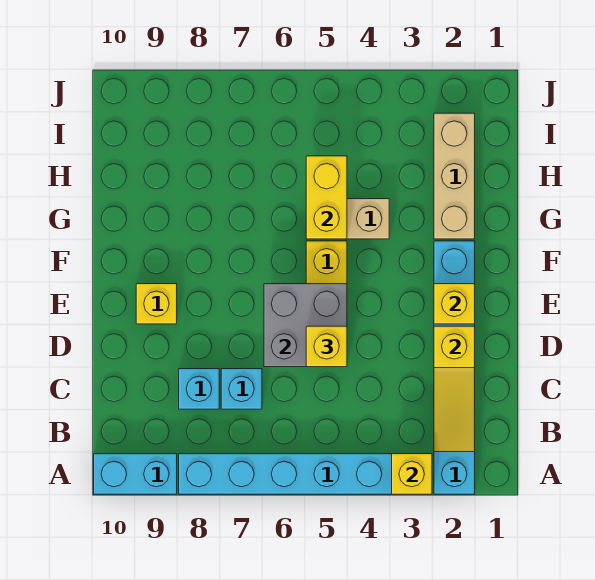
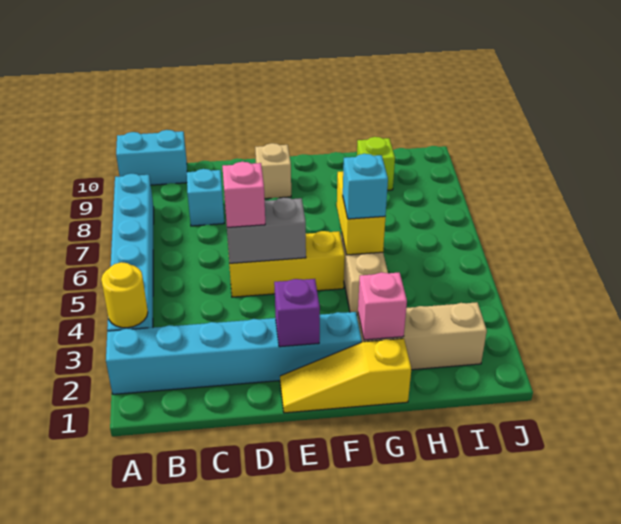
yellow 1x1 brick [392,454,432,494] -> yellow 1x1 round brick [101,262,148,328]
cyan 1x2 brick [94,454,177,494] -> cyan 1x2 brick turned to [116,130,187,185]
yellow 1x3 slope [434,326,475,452] -> yellow 1x3 slope moved to [280,339,411,413]
cyan 1x1 brick [221,369,262,409] -> cyan 1x1 brick moved to [343,154,388,219]
grey 2x2 brick [264,284,347,367] -> grey 1x2 brick [226,197,306,263]
yellow 1x1 brick [306,326,347,367] -> pink 1x1 brick [222,162,265,227]
yellow 1x1 brick [434,284,475,324] -> purple 1x1 brick [274,279,320,347]
yellow 1x1 brick [136,284,177,324] -> tan 1x1 brick [255,143,291,199]
none -> pink 1x1 brick [358,272,407,340]
yellow 1x2 brick [306,156,347,239] -> yellow 1x2 brick turned to [337,172,385,255]
none -> lime 1x1 brick [357,137,395,190]

